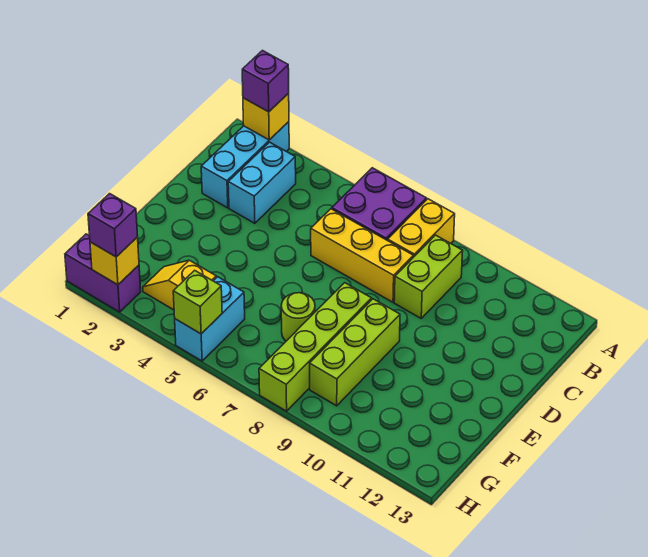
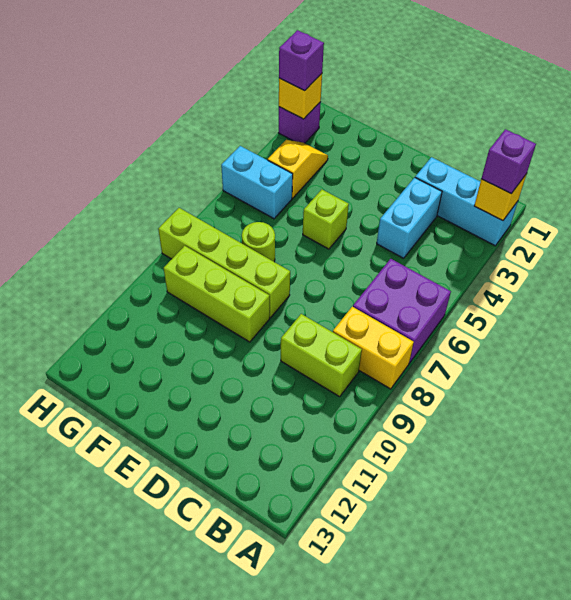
cyan 1x2 brick [228,142,296,223] -> cyan 1x2 brick turned to [377,177,442,258]
yellow 1x3 brick [311,209,413,302] -> none
purple 1x2 brick [65,234,141,312] -> purple 1x1 brick [278,102,321,143]
lime 1x1 brick [173,270,222,334] -> lime 1x1 brick moved to [303,190,349,249]

